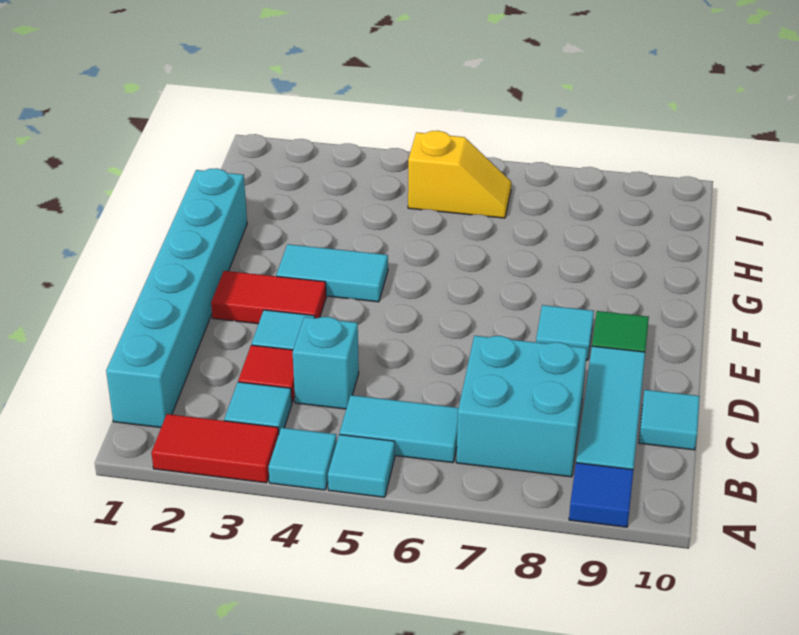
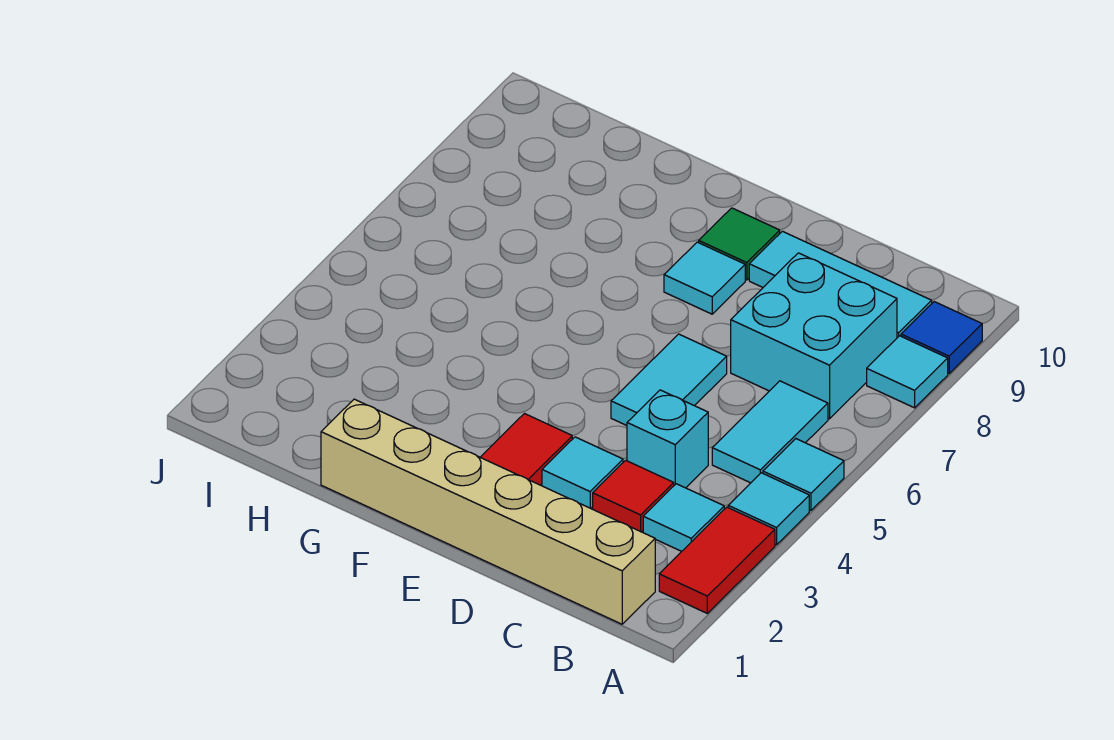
cyan 1x6 brick [106,168,247,428] -> tan 1x6 brick [321,399,655,624]
cyan 1x1 tile [639,390,700,450] -> cyan 1x1 tile moved to [867,336,948,408]
cyan 1x2 tile [276,244,388,302] -> cyan 1x2 tile moved to [611,334,727,425]
yellow 1x2 slope [408,131,511,218] -> none

